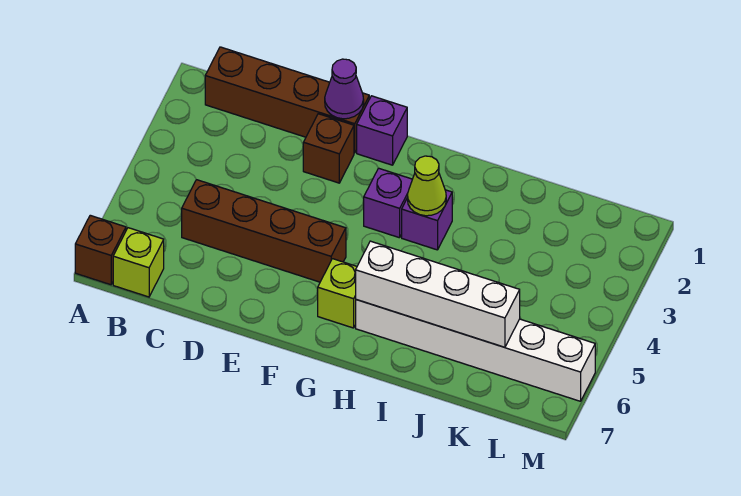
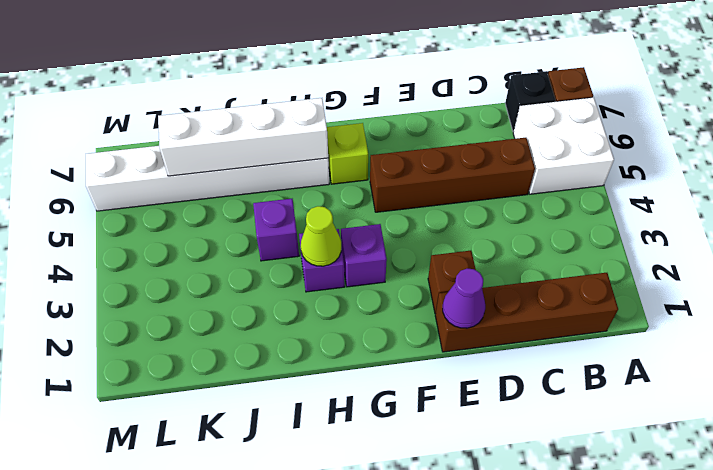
none -> white 2x2 brick [513,97,614,194]
lime 1x1 brick [113,228,164,297] -> black 1x1 brick [505,71,555,132]
purple 1x1 brick [357,96,407,165] -> purple 1x1 brick moved to [253,199,299,261]

